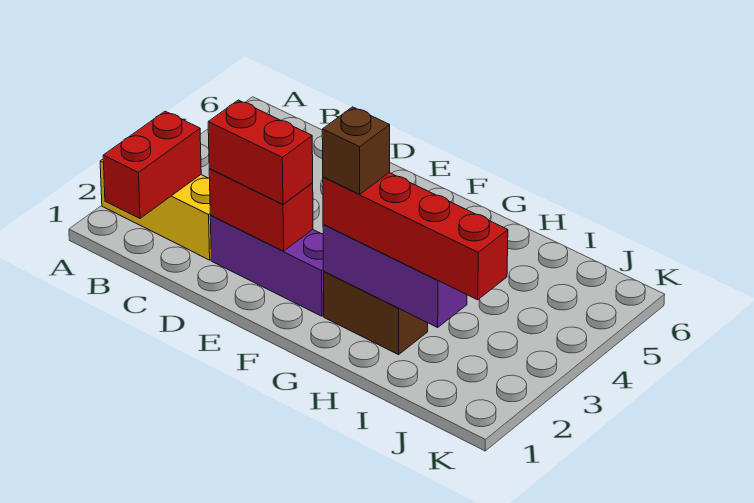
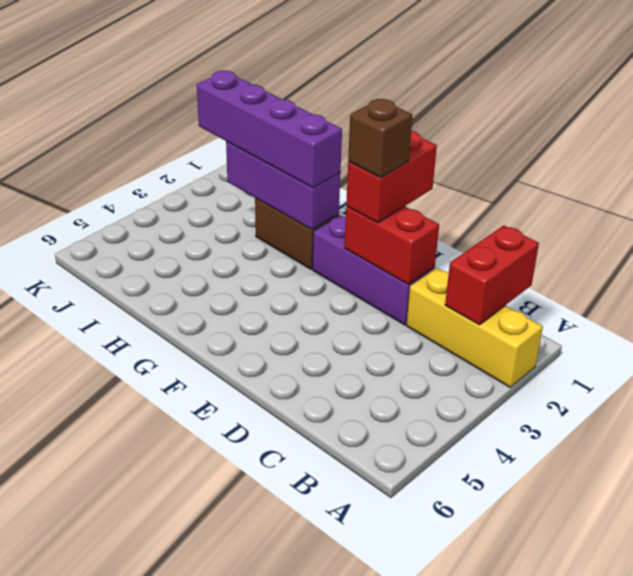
red 1x2 brick [208,100,313,204] -> red 1x2 brick turned to [346,131,437,223]
red 1x4 brick [323,173,508,300] -> purple 1x4 brick [197,71,342,188]
brown 1x1 brick [322,107,390,194] -> brown 1x1 brick moved to [348,99,413,178]

